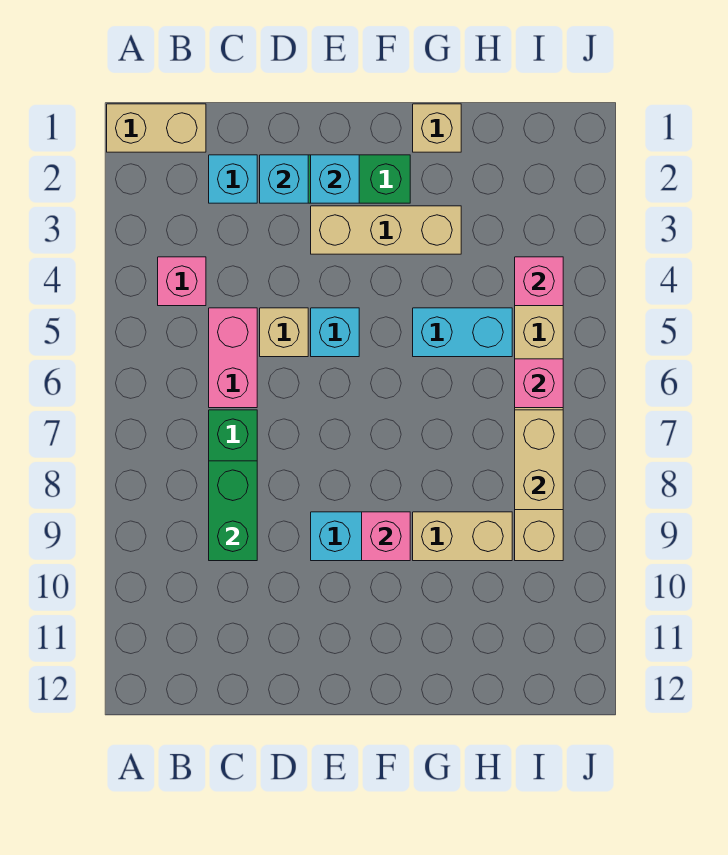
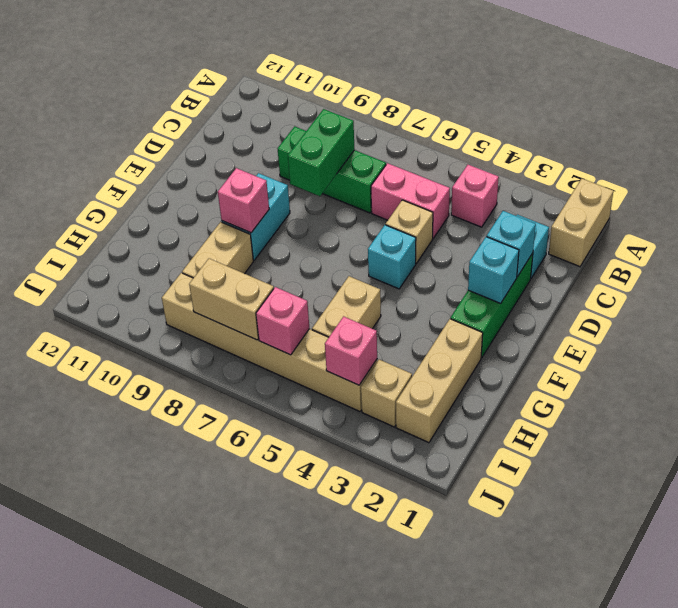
green 1x2 brick [209,461,257,561] -> green 1x2 brick turned to [288,109,354,196]
tan 1x3 brick [311,206,461,254] -> tan 1x3 brick moved to [396,319,483,443]
tan 1x1 brick [413,104,461,152] -> tan 1x1 brick moved to [361,359,412,427]
cyan 1x2 brick [413,308,512,357] -> tan 1x2 brick [312,276,381,337]

